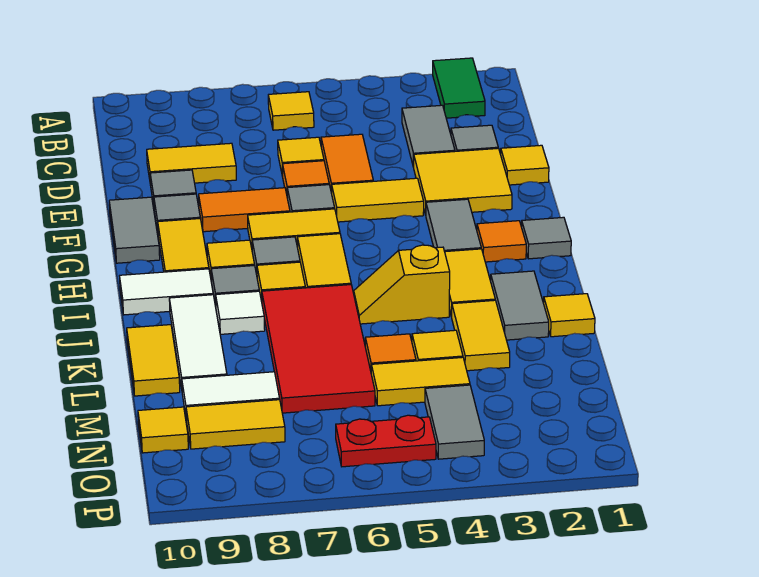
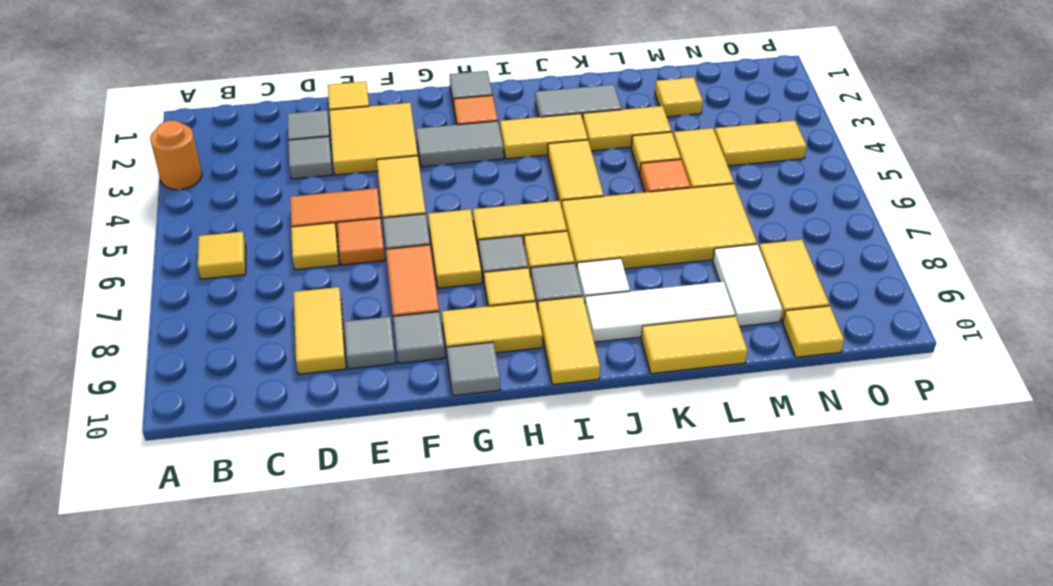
green 1x2 tile [433,58,485,118] -> none
none -> orange 1x1 round brick [150,120,202,190]
grey 1x2 tile [402,105,455,167] -> grey 1x1 tile [288,136,333,179]
grey 1x2 tile [109,197,160,263] -> grey 1x1 tile [447,342,500,396]
white 1x2 tile [120,269,213,315] -> yellow 1x2 tile [538,296,600,385]
yellow 1x2 slope [354,245,450,324] -> yellow 1x2 tile [548,140,604,207]
red 2x4 tile [262,285,375,413] -> yellow 2x4 tile [562,184,757,269]
yellow 1x1 tile [544,294,595,337] -> yellow 1x1 tile moved to [655,77,703,117]
grey 1x2 tile [425,385,484,459] -> yellow 1x2 tile [715,121,807,166]
red 1x2 plate [336,415,436,467] -> none

